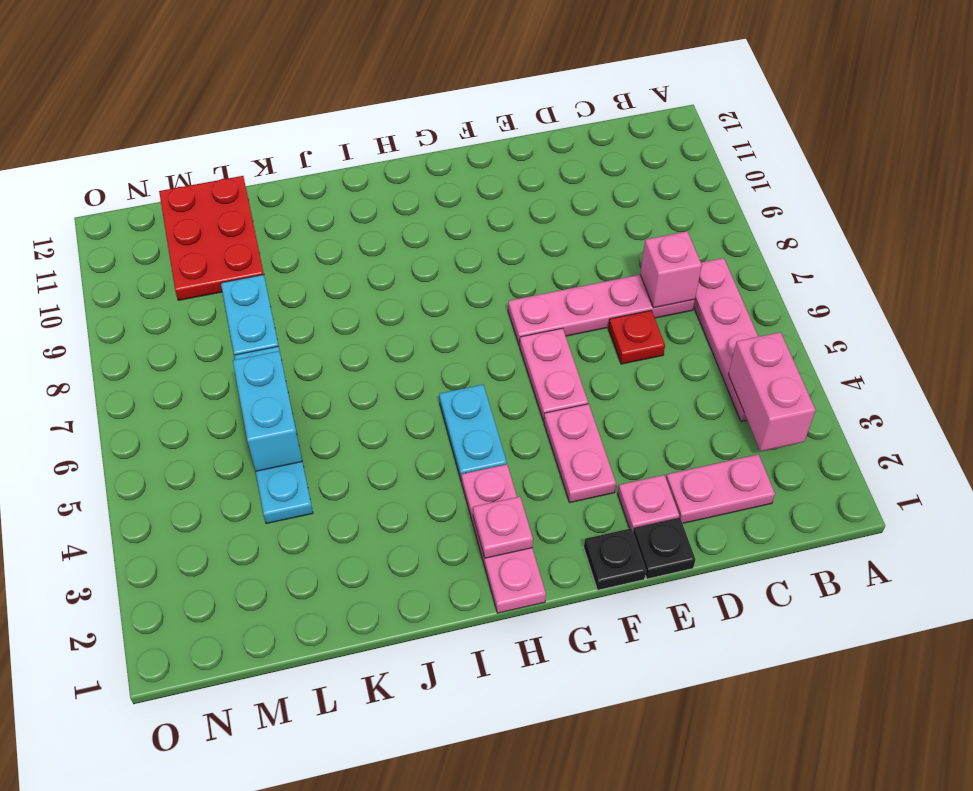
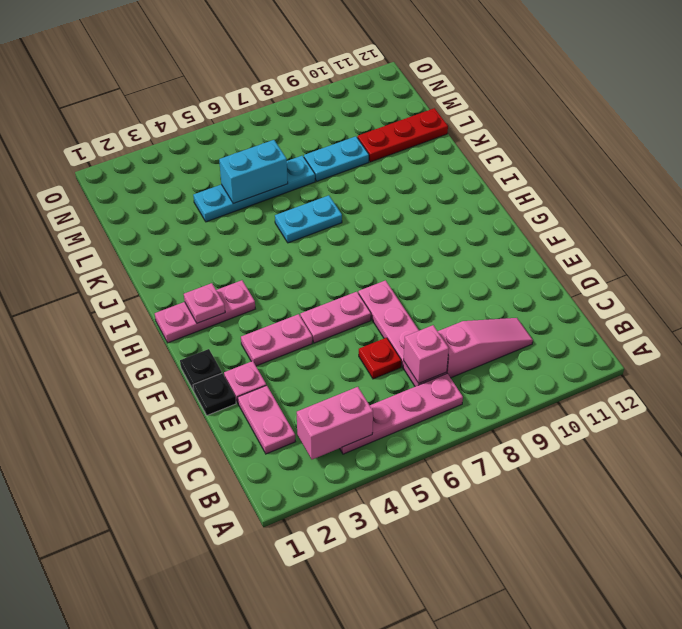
none -> pink 1x3 slope [438,318,533,378]
cyan 1x2 plate [439,385,507,482] -> cyan 1x2 plate moved to [275,195,342,243]
red 2x3 plate [159,176,264,300] -> red 1x3 plate [357,108,448,162]

